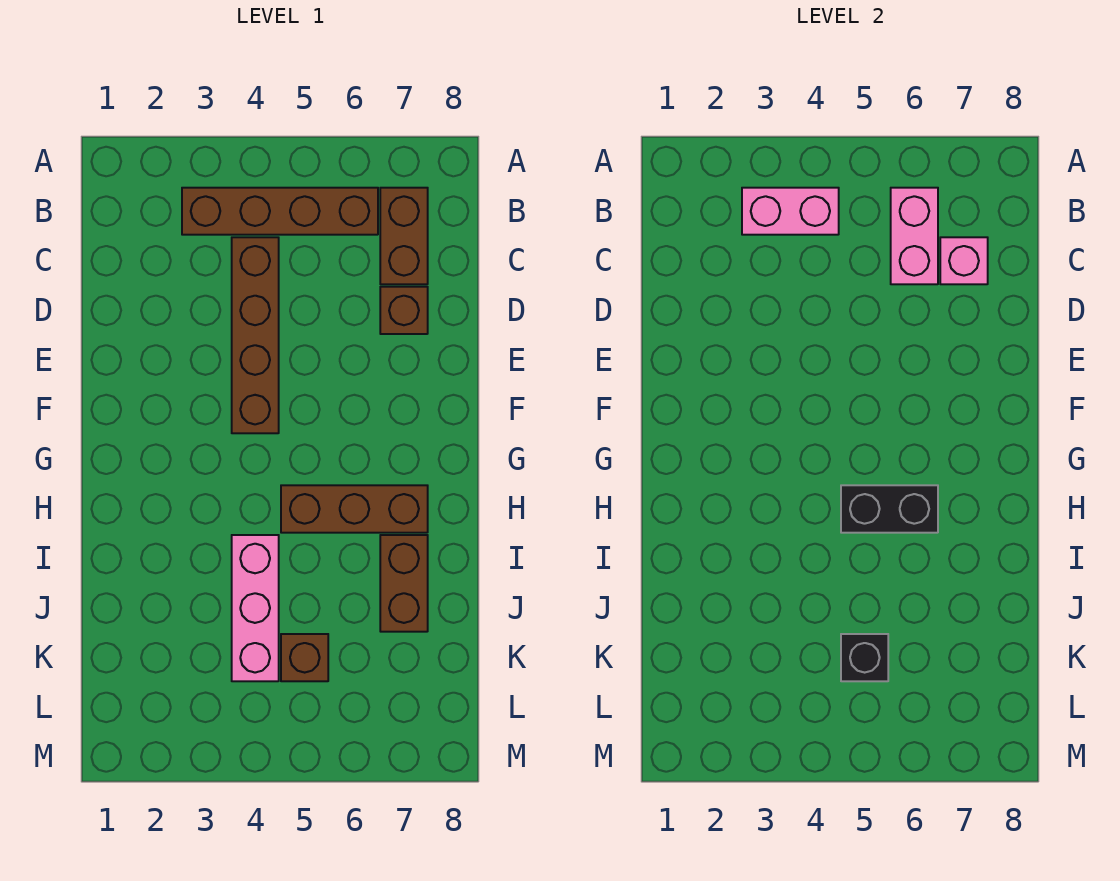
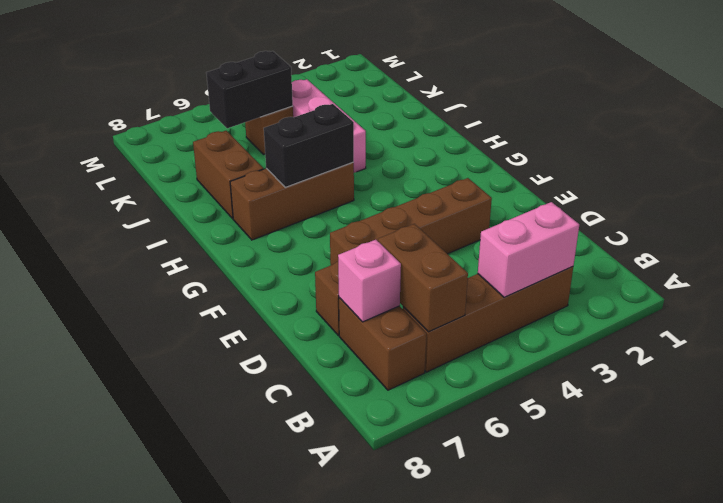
pink 1x2 brick [891,188,938,284] -> brown 1x2 brick [378,224,468,332]
brown 1x4 brick [232,237,279,433] -> brown 1x4 brick turned to [330,178,492,265]
black 1x1 brick [841,634,888,681] -> black 1x2 brick [206,51,293,128]

